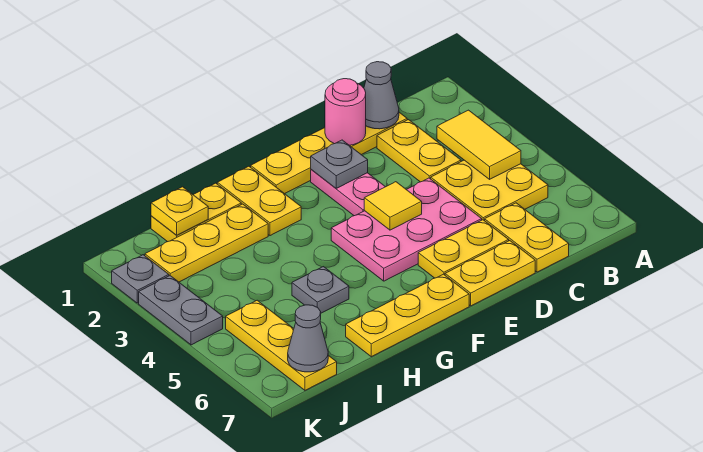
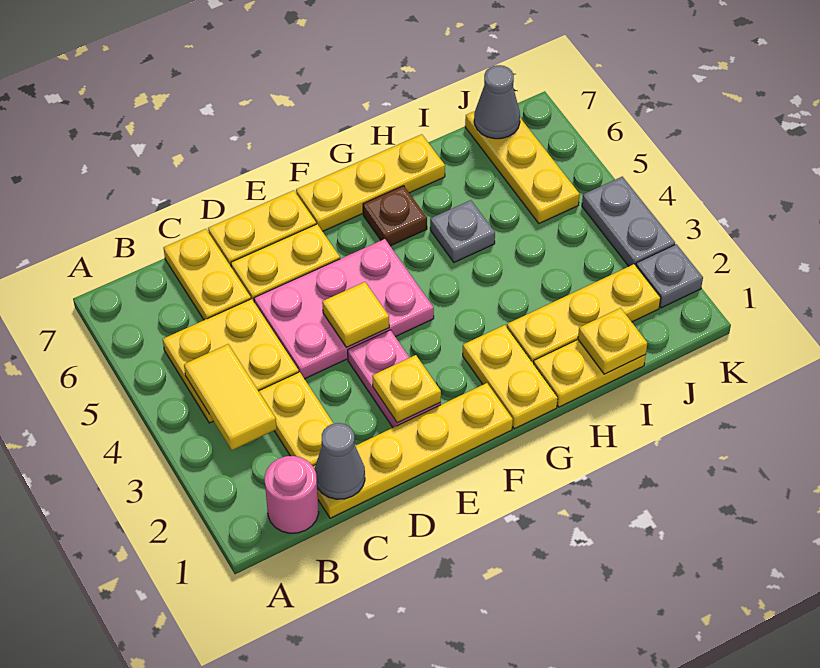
pink 1x1 round brick [325,79,366,145] -> pink 1x1 round brick moved to [265,456,319,533]
grey 1x1 plate [311,140,368,188] -> yellow 1x1 plate [372,355,441,423]
none -> brown 1x1 plate [363,186,427,246]

